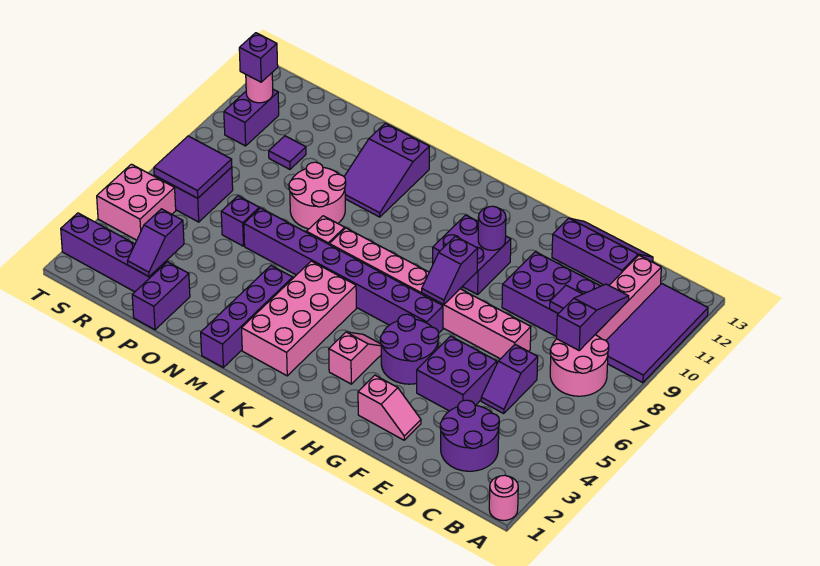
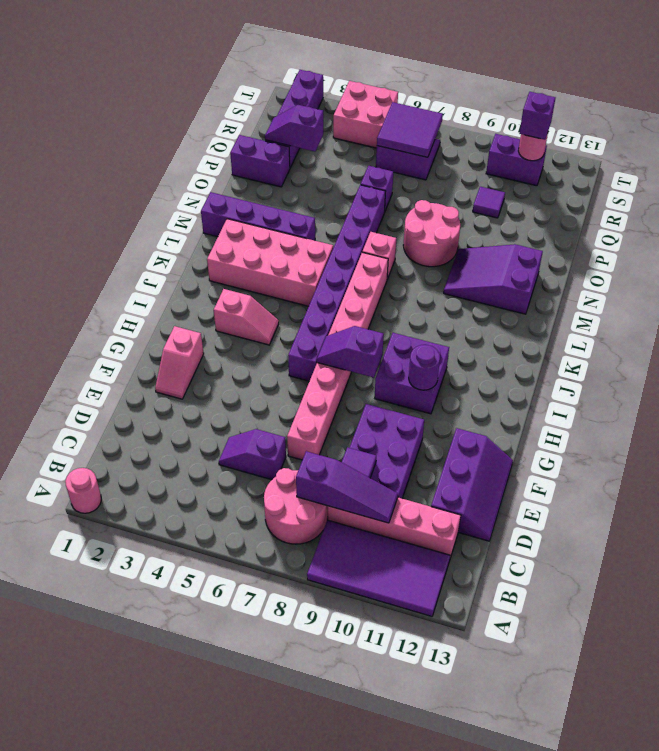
purple 2x2 round brick [440,400,499,471] -> none
purple 2x2 brick [417,336,497,411] -> none
purple 2x2 round brick [380,314,439,384] -> none

